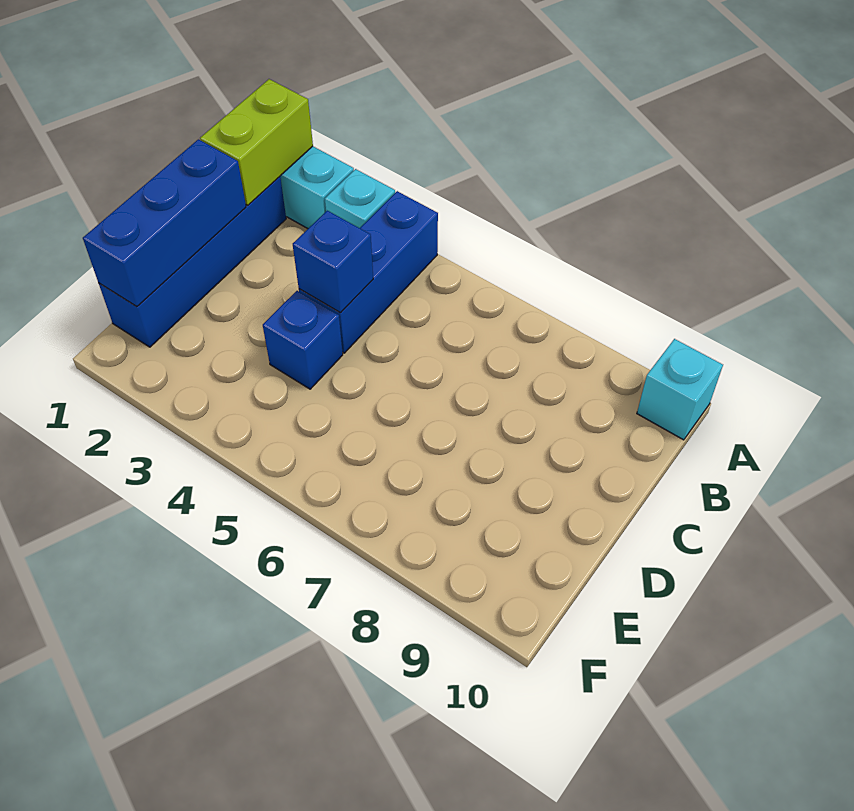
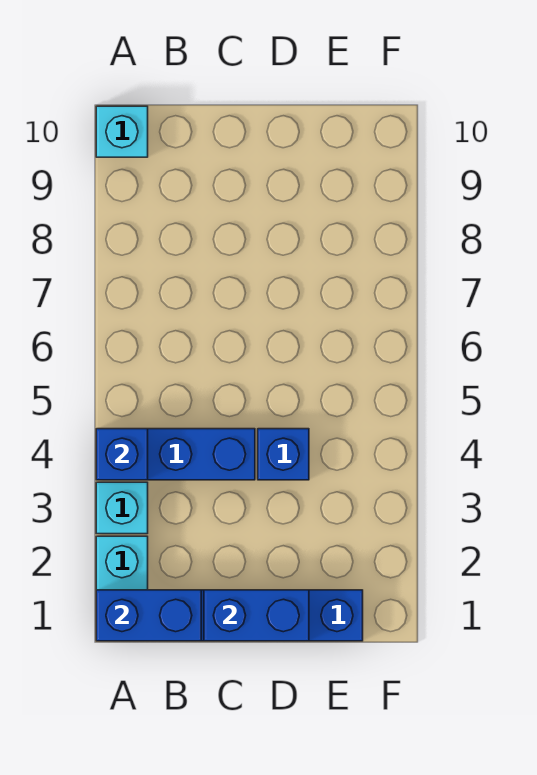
lime 1x2 brick [200,79,313,205] -> blue 1x2 brick [96,590,201,641]
blue 1x3 brick [83,139,246,307] -> blue 1x2 brick [204,590,309,641]
blue 1x1 brick [293,211,373,313] -> blue 1x1 brick moved to [96,429,148,480]

